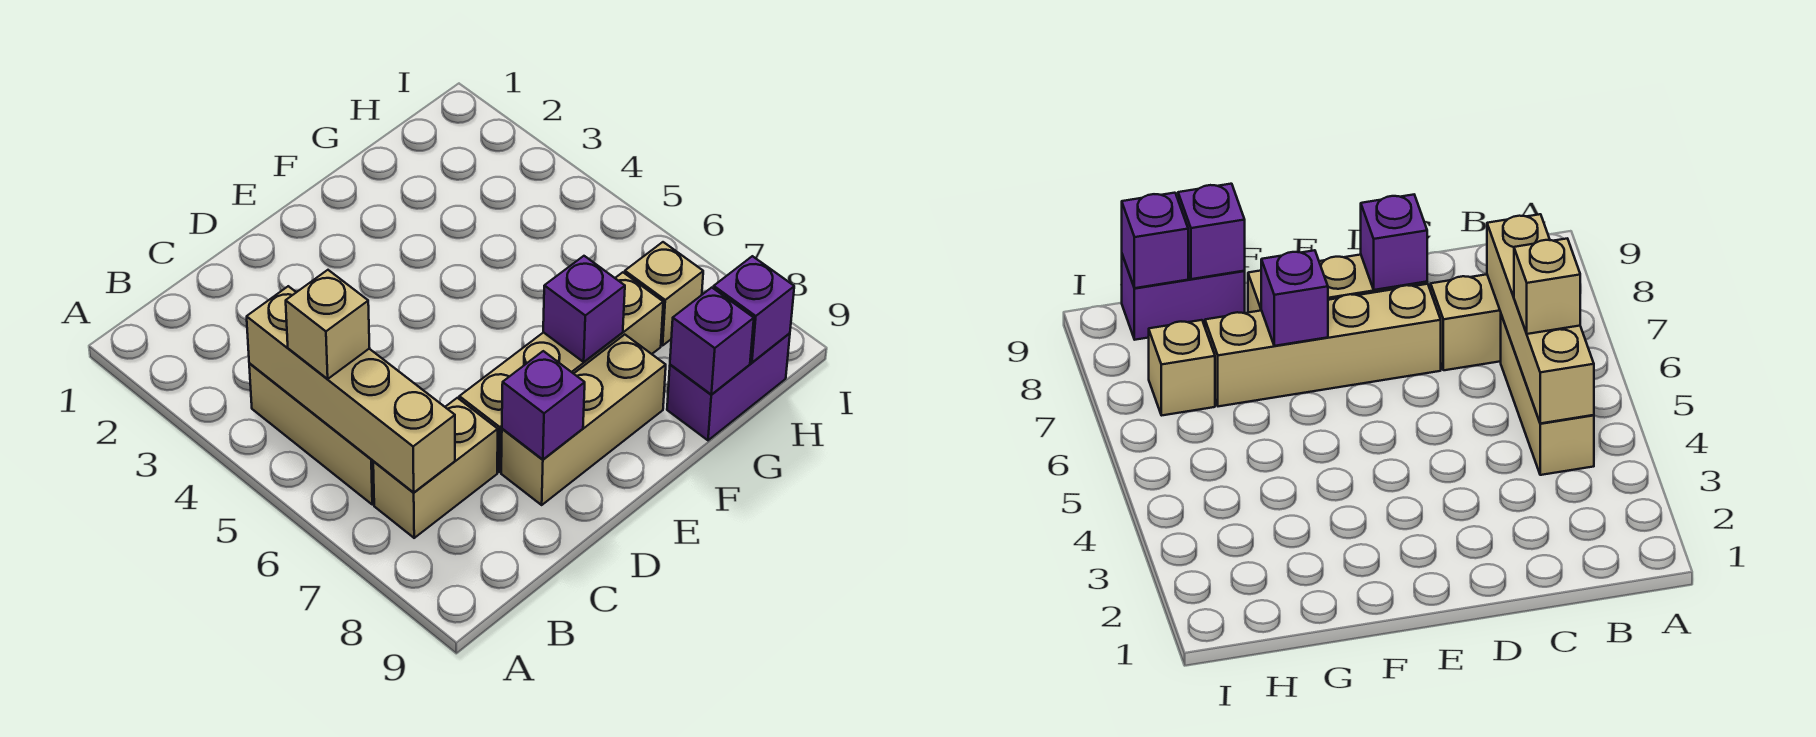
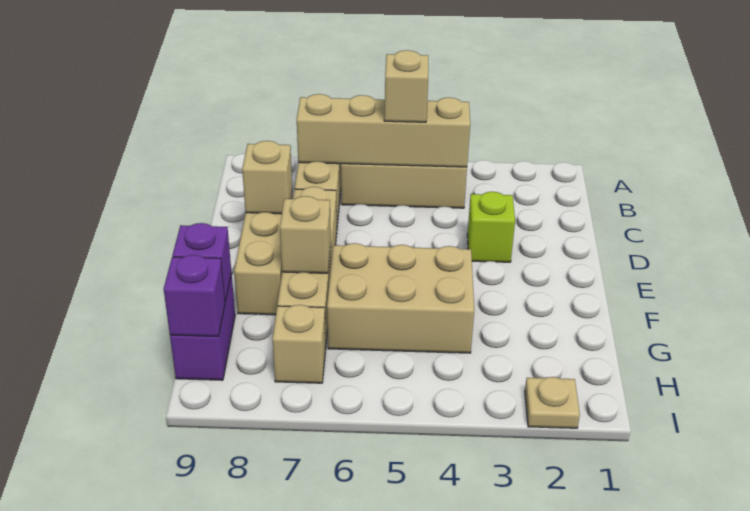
none -> lime 1x1 brick [467,192,515,262]
purple 1x1 brick [502,351,585,460] -> tan 1x1 brick [242,141,292,214]
none -> tan 2x3 brick [327,243,474,353]
purple 1x1 brick [543,256,625,362] -> tan 1x1 brick [280,196,331,273]
none -> tan 1x1 plate [525,377,580,428]

